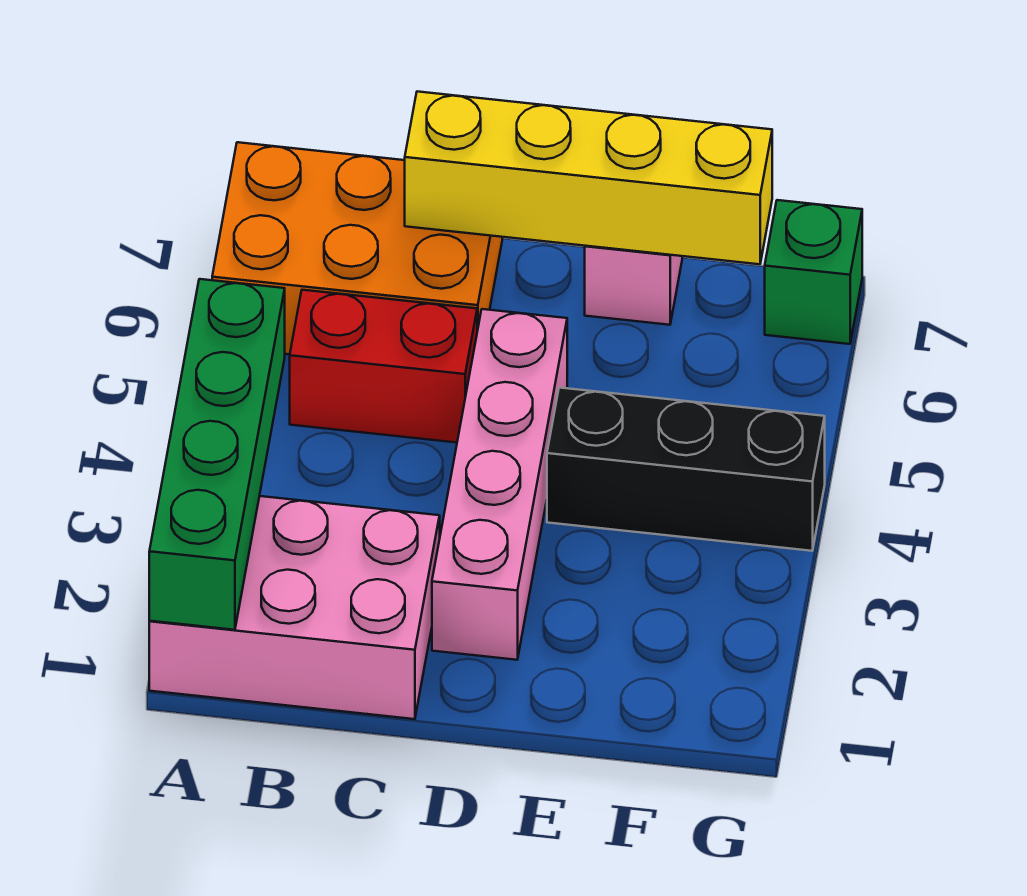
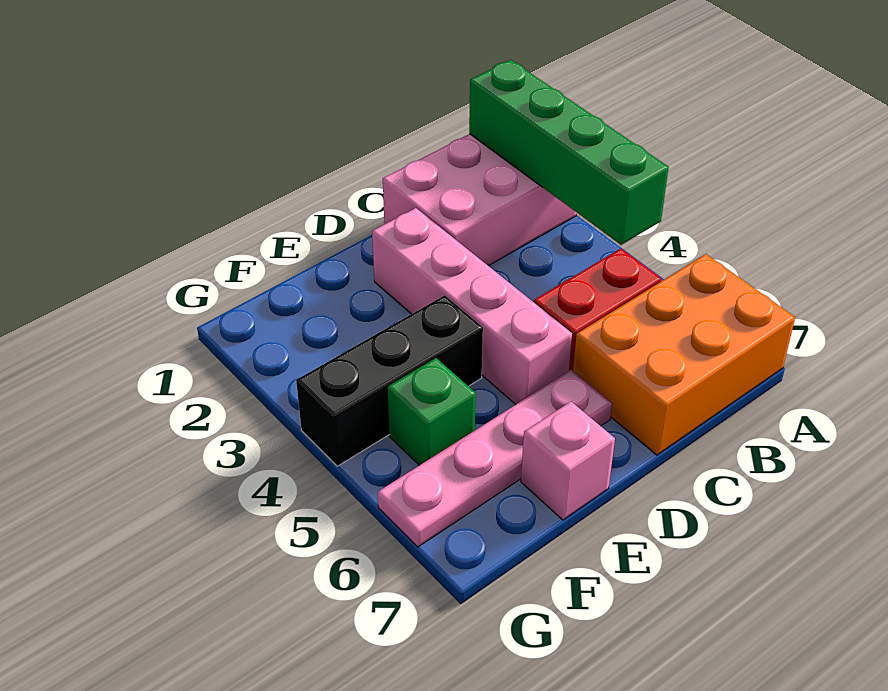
yellow 1x4 brick [405,92,772,264] -> none
none -> pink 1x4 plate [378,370,612,547]
green 1x1 brick [765,200,862,344] -> green 1x1 brick moved to [388,358,476,465]

